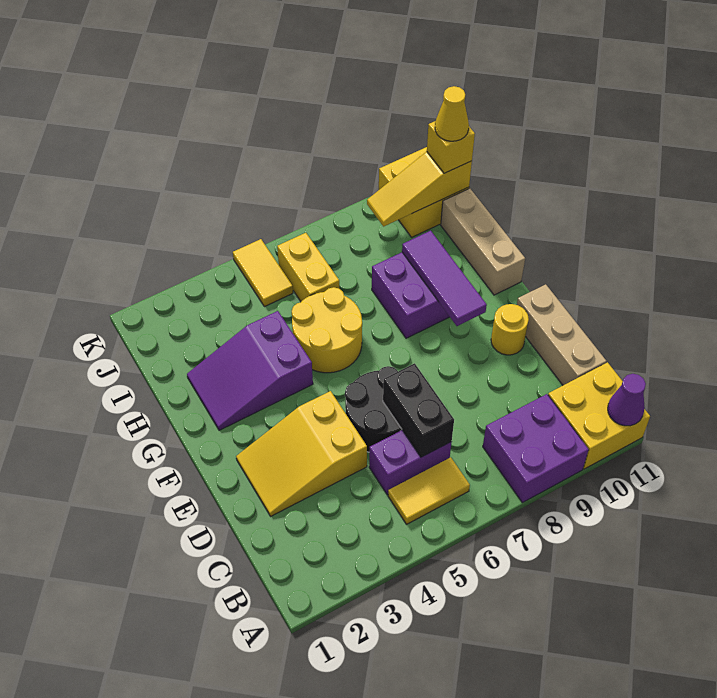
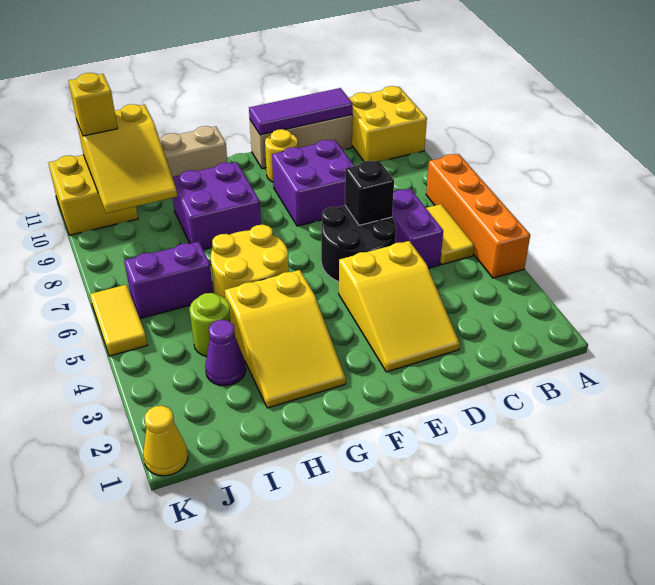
none -> orange 1x4 brick [426,154,530,278]
purple 2x2 brick [483,394,589,503] -> purple 2x2 brick moved to [272,140,354,226]
purple 1x1 cone [608,374,646,426] -> purple 1x1 cone moved to [205,320,246,386]
black 1x2 brick [383,363,454,457] -> black 1x1 brick [345,160,394,225]
purple 1x3 tile [402,231,487,326] -> purple 1x3 tile moved to [249,88,353,135]
purple 2x3 slope [187,311,313,430] -> yellow 2x3 slope [225,270,346,408]
none -> lime 1x1 round brick [189,293,231,356]
yellow 1x2 brick [277,233,339,301] -> purple 1x2 brick [124,242,213,319]
yellow 1x2 tile [233,239,293,307] -> yellow 1x2 tile turned to [90,285,147,356]
yellow 1x3 slope [367,152,472,226] -> yellow 2x3 slope [76,104,177,213]
yellow 1x1 cone [435,86,469,141] -> yellow 1x1 cone moved to [143,406,188,476]

